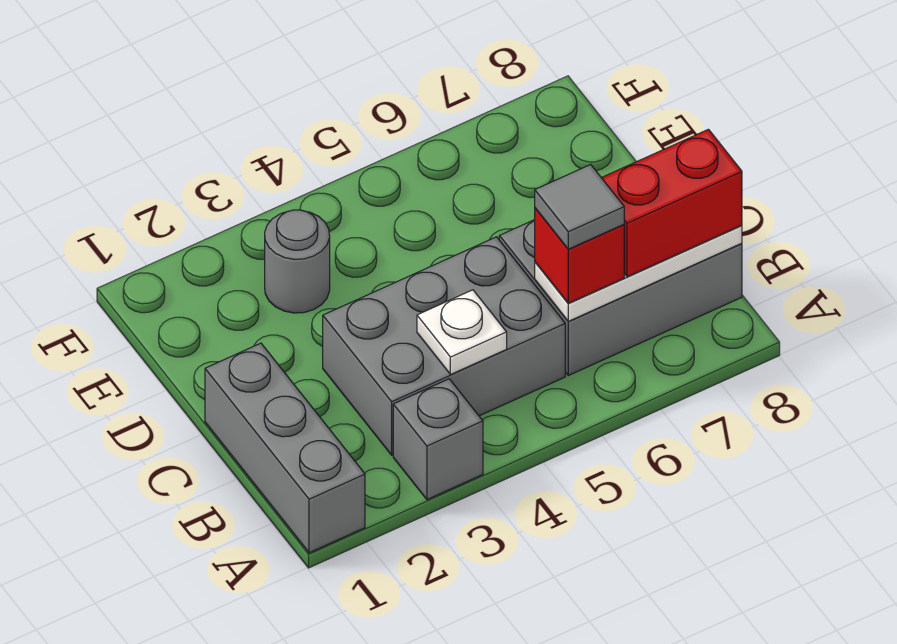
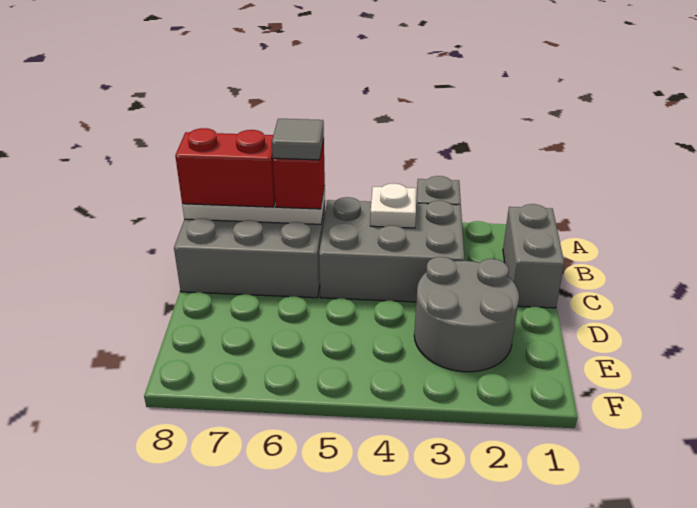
grey 1x3 brick [205,343,365,553] -> grey 1x2 brick [503,204,564,308]
grey 1x1 round brick [265,210,330,313] -> grey 2x2 round brick [414,257,519,372]

